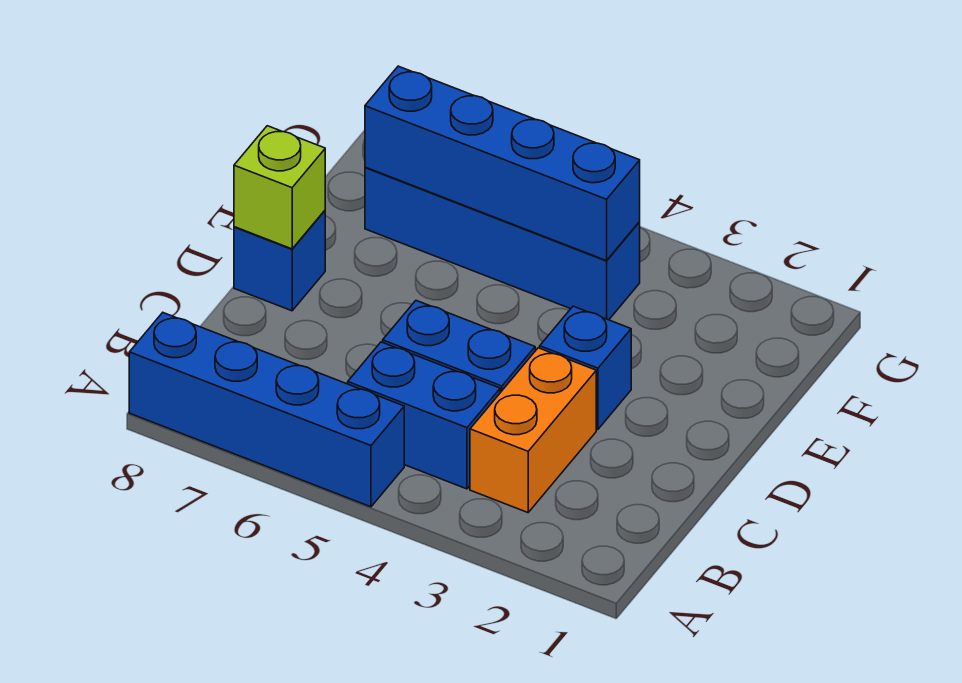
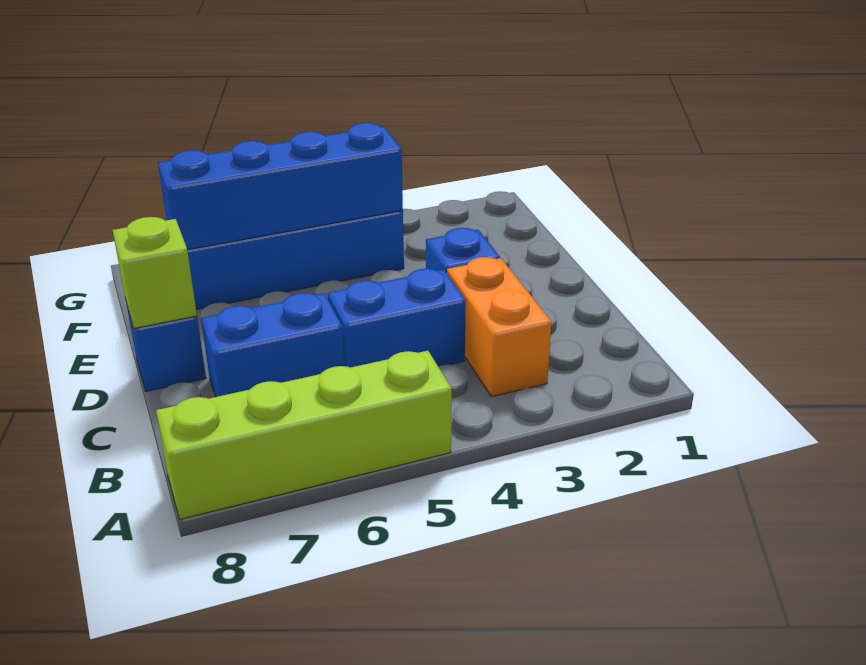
blue 1x4 brick [129,313,404,507] -> lime 1x4 brick [156,351,452,519]
blue 1x2 brick [348,342,500,489] -> blue 1x2 brick moved to [201,293,344,397]

